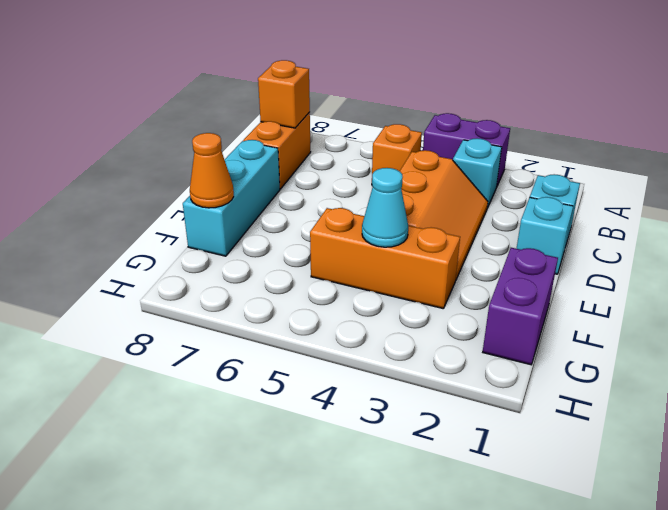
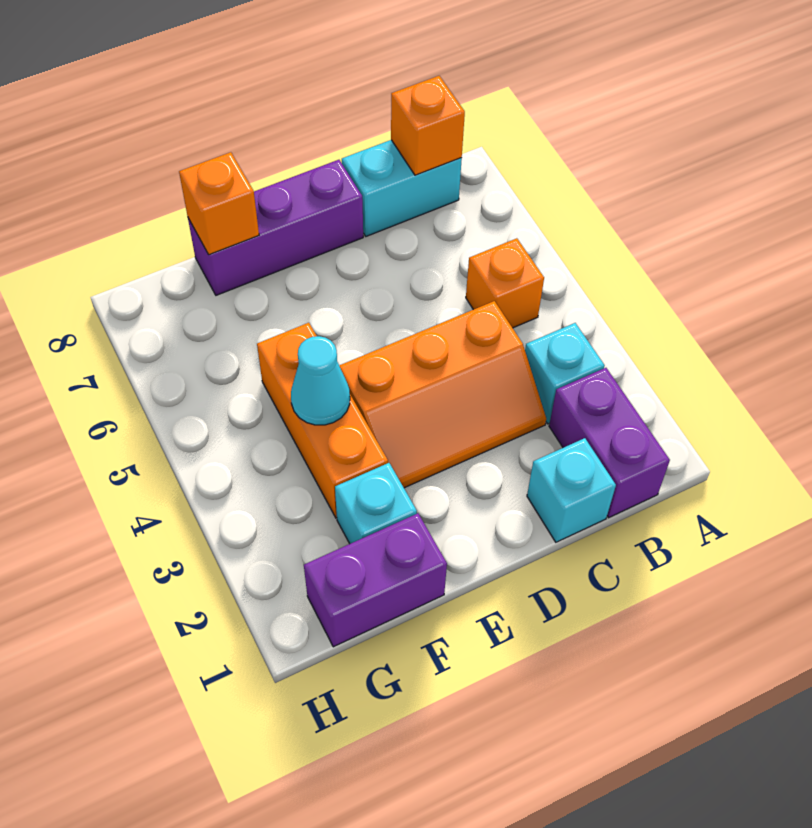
purple 1x2 brick [423,113,510,186] -> purple 1x2 brick moved to [549,368,670,518]
orange 1x2 brick [243,112,311,189] -> cyan 1x2 brick [342,140,462,236]
cyan 1x1 brick [517,197,573,274] -> cyan 1x1 brick moved to [335,463,417,544]
cyan 1x3 brick [183,140,280,256] -> purple 1x3 brick [188,160,363,295]
orange 1x1 cone [190,133,234,208] -> orange 1x1 brick [179,152,259,255]

